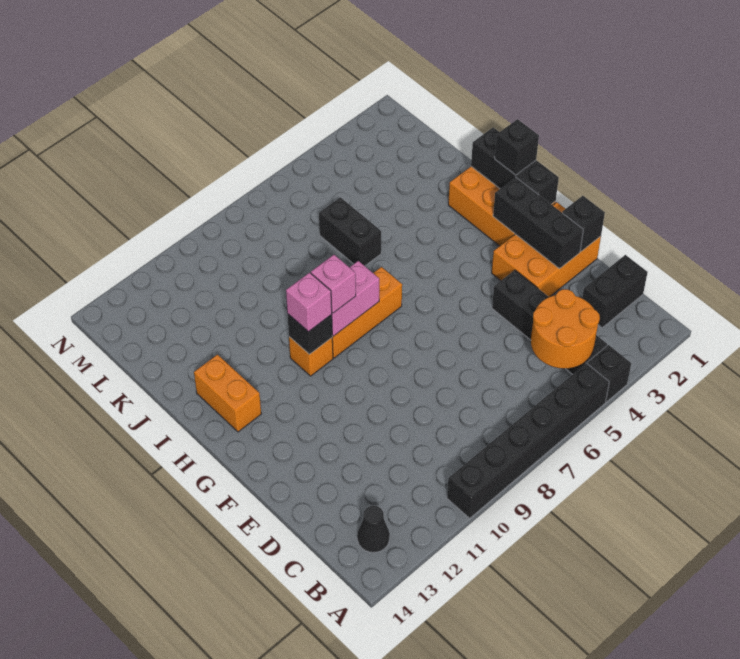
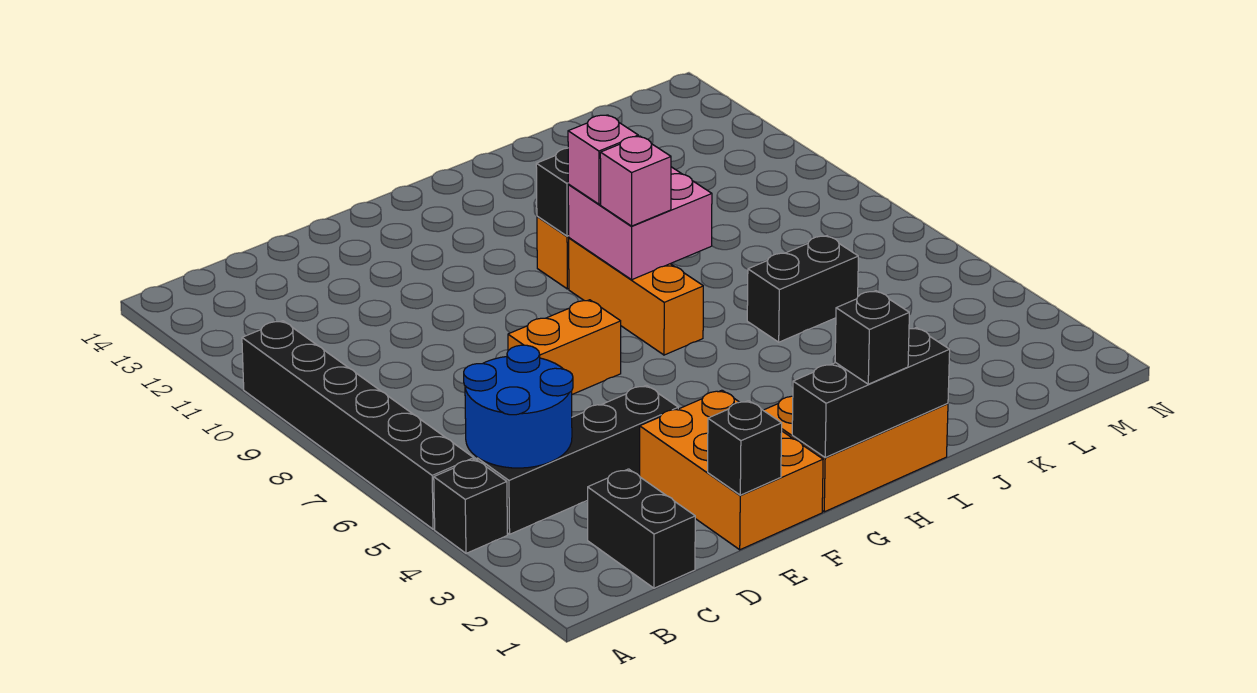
orange 2x2 round brick [531,289,600,369] -> blue 2x2 round brick [464,345,573,468]
black 1x1 cone [357,506,390,553] -> none
black 1x3 brick [493,177,583,269] -> none
pink 1x2 brick [331,261,379,336] -> pink 2x2 brick [568,167,712,280]
pink 1x1 brick [286,273,332,332] -> pink 1x1 brick moved to [600,136,671,226]
orange 1x2 brick [194,355,261,432] -> orange 1x2 brick moved to [508,300,621,395]

